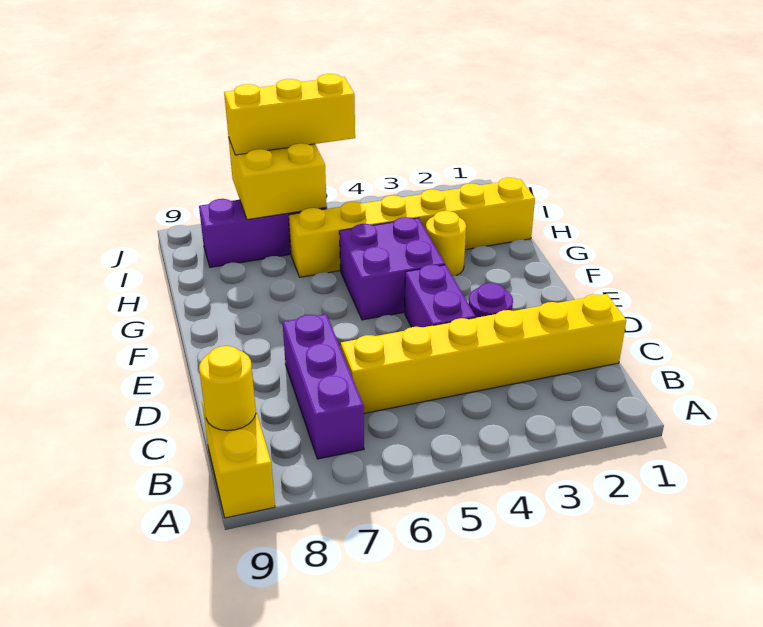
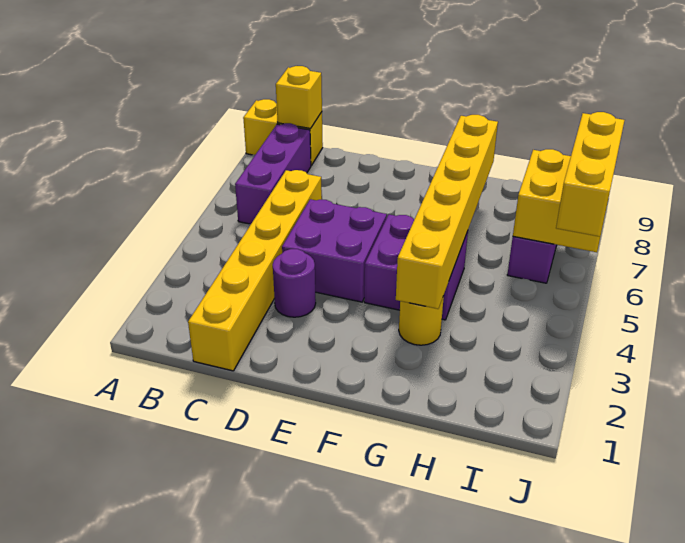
purple 1x3 brick [283,314,364,459] -> purple 1x3 brick turned to [235,123,311,224]
yellow 1x1 round brick [199,346,256,431] -> yellow 1x1 brick [276,66,322,128]
purple 1x2 brick [405,265,476,327] -> purple 2x2 brick [282,199,387,302]
yellow 1x6 brick [289,178,535,277] -> yellow 1x6 brick moved to [396,115,498,309]

